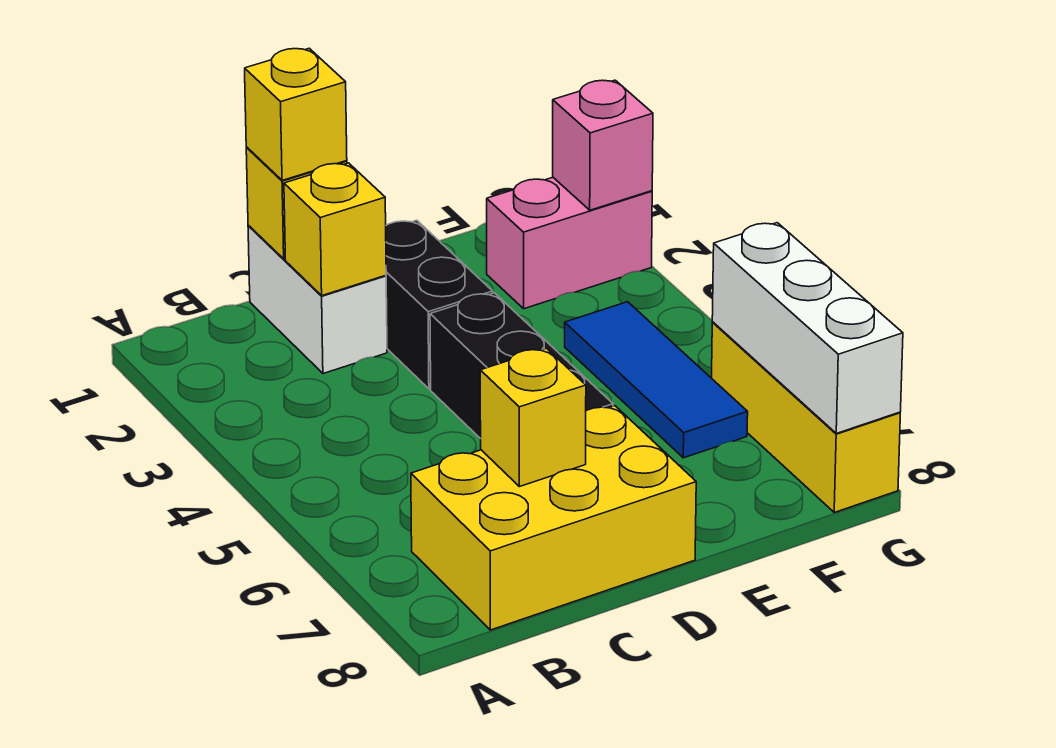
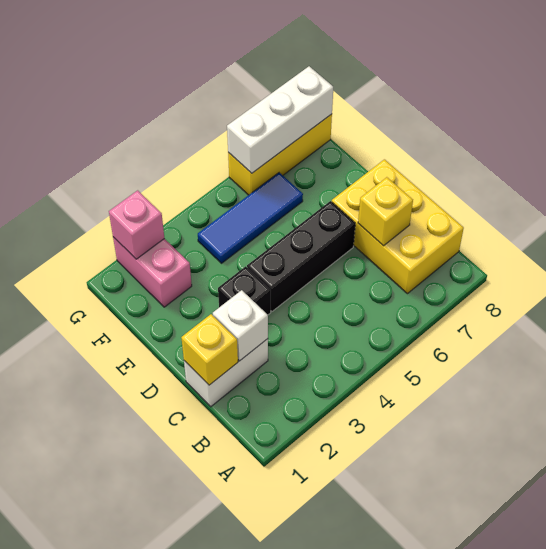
yellow 1x1 brick [245,48,347,180] -> none
yellow 1x1 brick [284,163,386,296] -> white 1x1 brick [213,290,268,361]
black 1x2 brick [386,220,493,389] -> black 1x1 brick [218,266,271,315]

